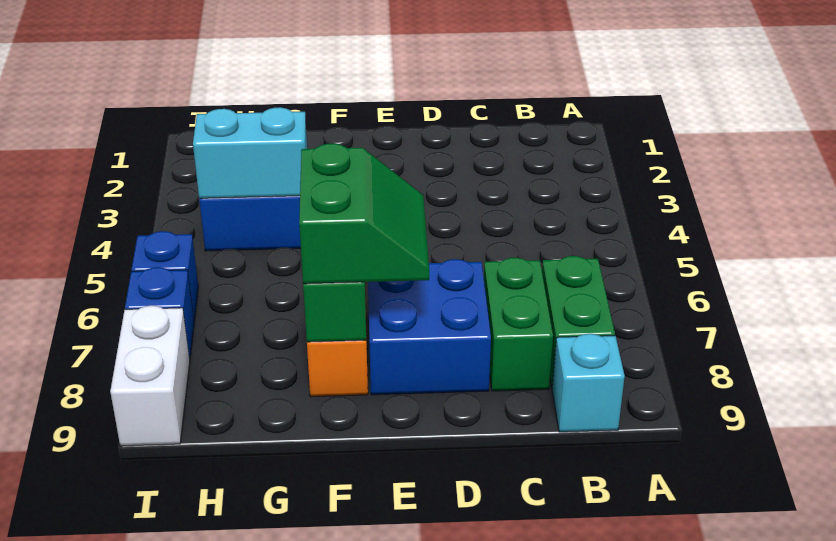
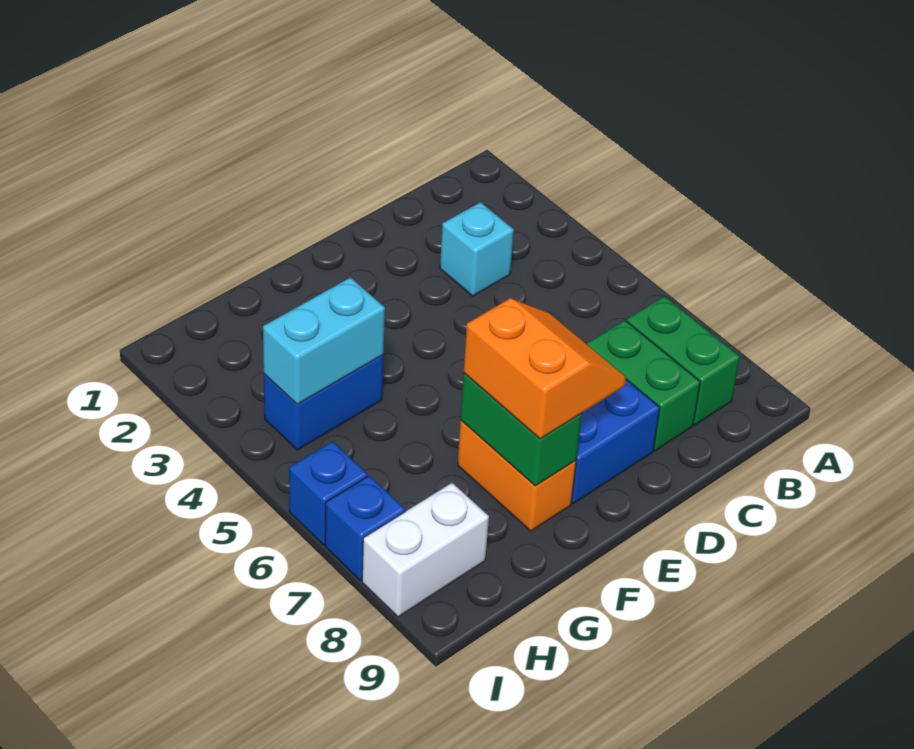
cyan 1x1 brick [552,334,625,432] -> cyan 1x1 brick moved to [440,202,514,296]
green 2x2 slope [299,143,429,284] -> orange 2x2 slope [464,298,626,439]
white 1x2 brick [110,306,190,446] -> white 1x2 brick turned to [362,483,489,617]

